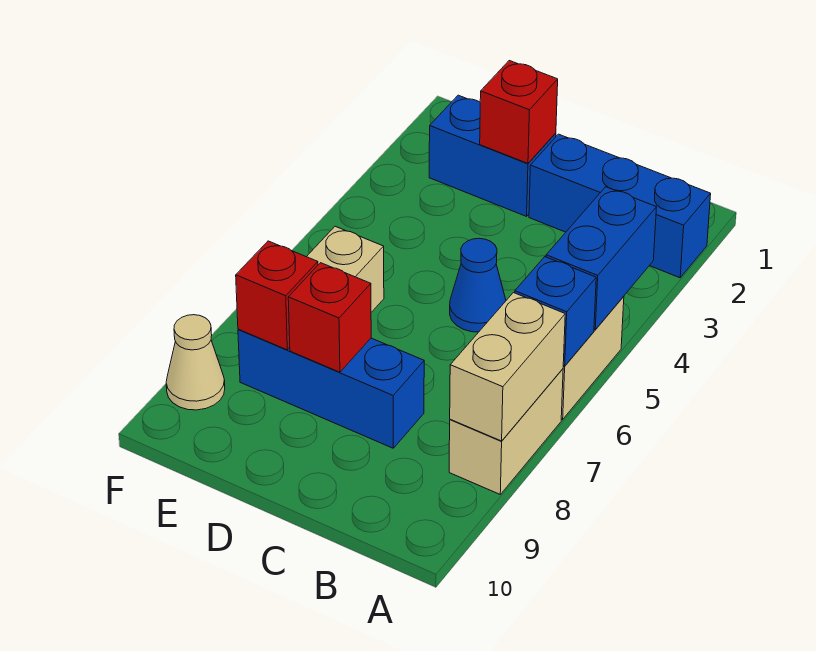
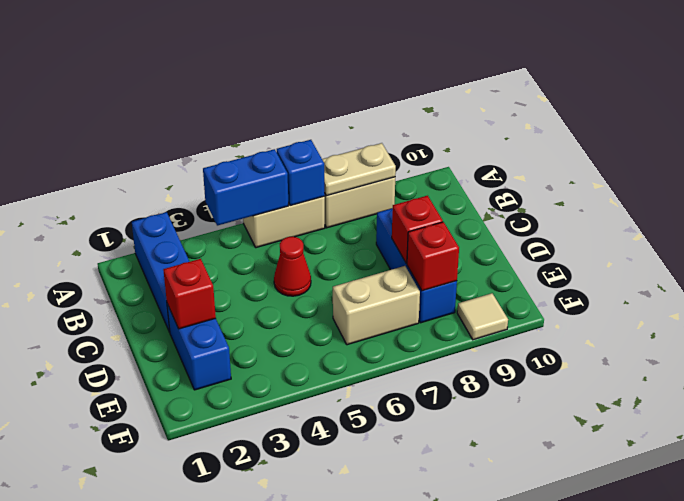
tan 1x2 brick [450,293,565,441] -> tan 1x2 plate [322,143,396,196]
blue 1x1 cone [450,238,506,332] -> red 1x1 cone [274,237,311,296]
tan 1x1 cone [166,315,225,410] -> tan 1x1 tile [457,293,508,340]

